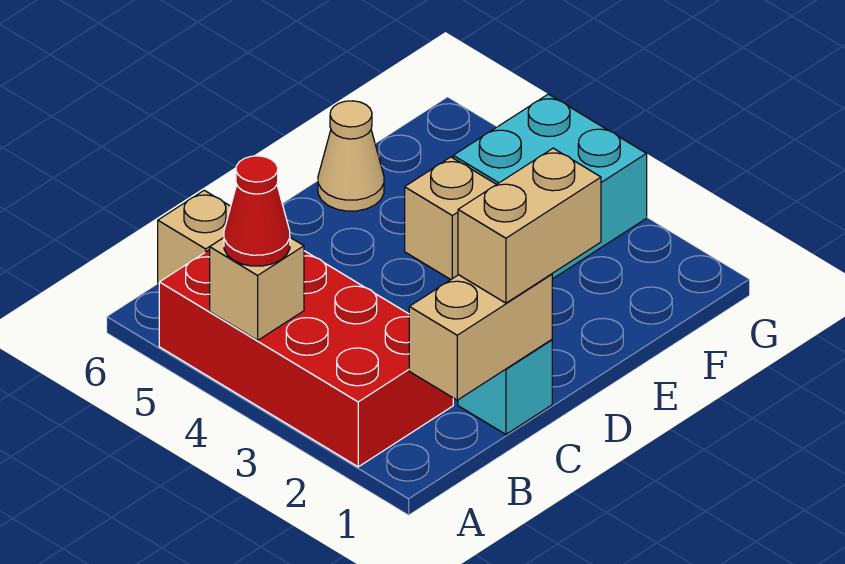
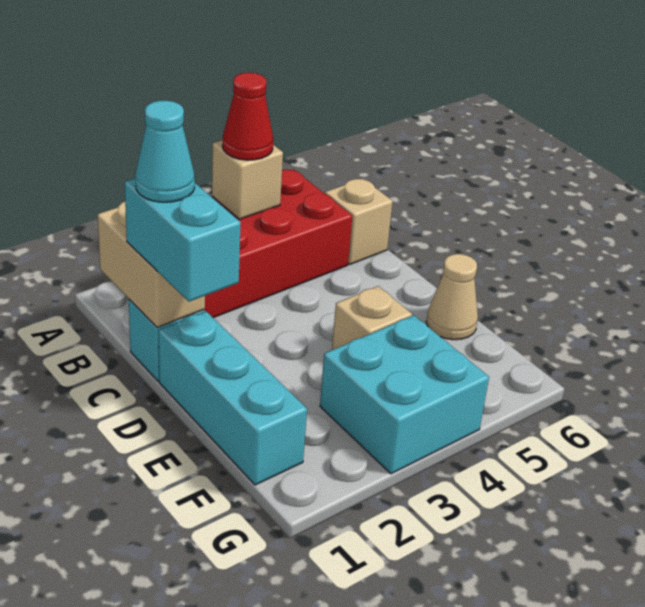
tan 1x2 brick [458,148,601,303] -> cyan 1x2 brick [125,178,241,302]
none -> cyan 1x1 cone [135,101,195,202]
none -> cyan 1x3 brick [159,312,307,485]

